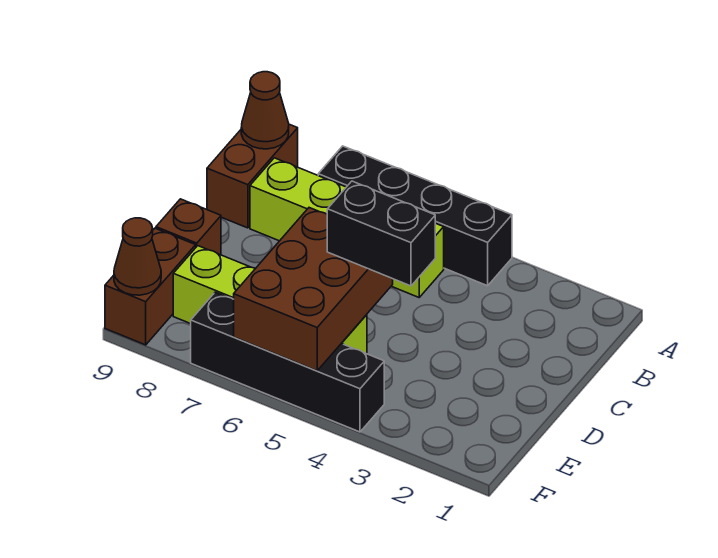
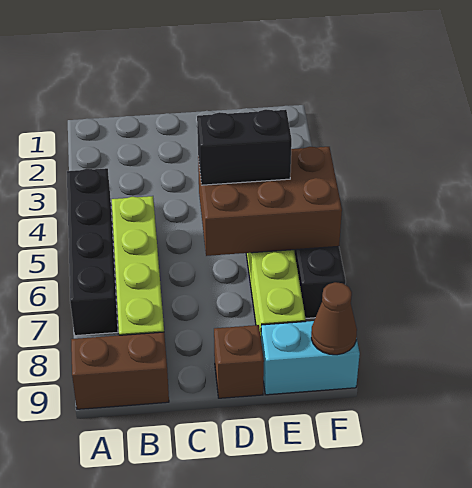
brown 1x1 cone [241,72,289,149] -> none
black 1x2 brick [327,181,435,286] -> black 1x2 brick turned to [197,109,292,185]
brown 1x2 brick [105,228,196,345] -> cyan 1x2 brick [261,321,360,395]

